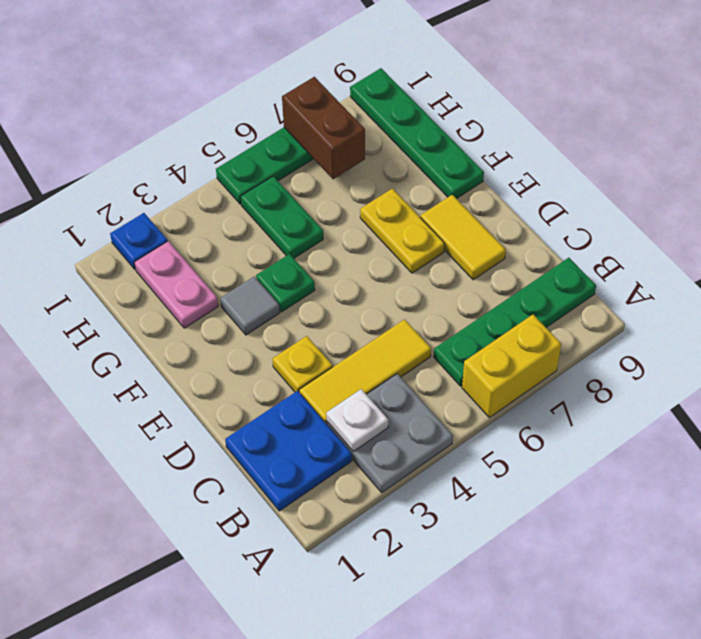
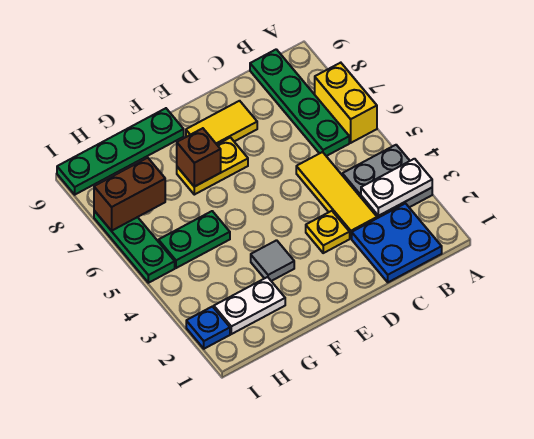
white 1x1 plate [326,389,388,451] -> white 1x2 plate [361,159,432,216]
green 1x1 plate [256,254,315,312] -> none
none -> brown 1x1 brick [177,128,221,187]
pink 1x2 plate [134,241,218,328] -> white 1x2 plate [214,277,285,334]

